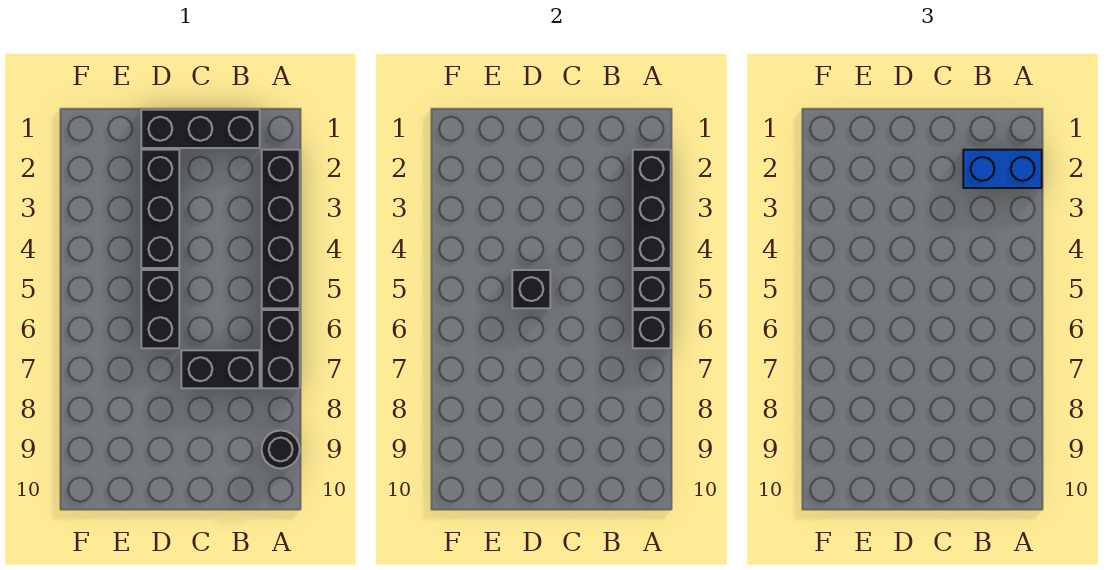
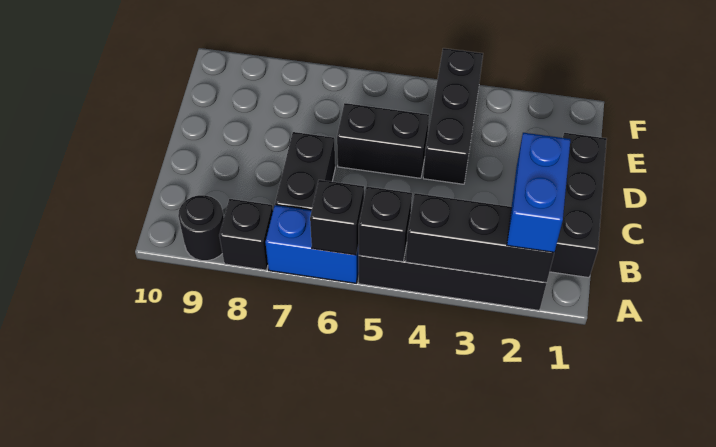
black 1x2 brick [262,310,300,388] -> blue 1x2 brick [265,205,359,283]
black 1x3 brick [141,150,179,268] -> black 1x3 brick turned to [423,48,483,184]
black 1x1 brick [512,270,550,308] -> black 1x1 brick moved to [219,199,273,270]

